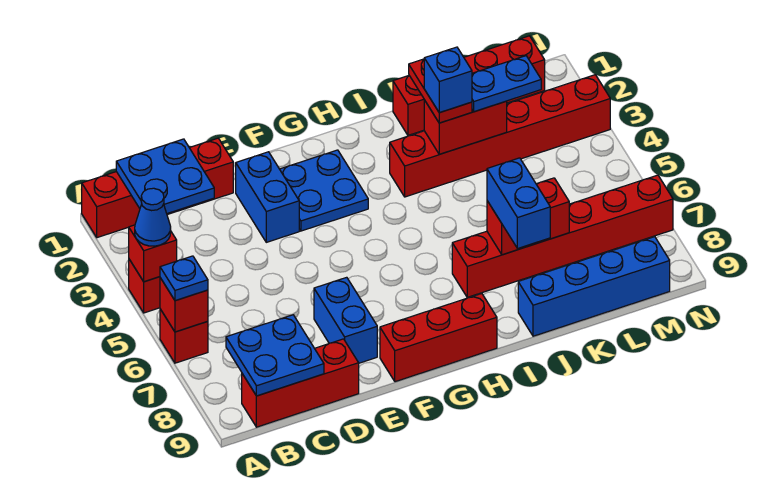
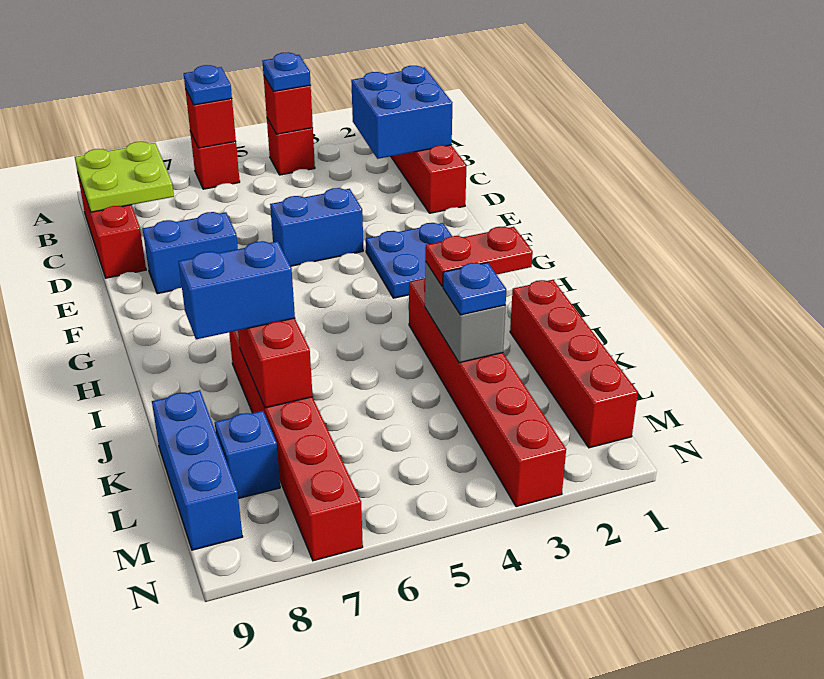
blue 1x1 cone [135,188,171,246] -> blue 1x1 plate [262,52,311,91]
blue 2x2 plate [116,139,214,213] -> blue 2x2 brick [351,66,453,159]
blue 2x2 plate [226,315,324,396] -> lime 2x2 plate [75,142,174,212]
blue 1x2 brick [236,152,299,242] -> blue 1x2 brick moved to [270,188,363,266]
red 1x3 brick [380,294,497,382] -> none
red 1x2 brick [424,100,507,154] -> grey 1x2 brick [425,261,506,363]
blue 1x1 brick [424,47,472,113] -> blue 1x1 brick moved to [215,411,280,499]
blue 1x4 brick [518,237,670,336] -> blue 1x3 brick [152,390,243,550]
blue 1x2 plate [472,56,541,112] -> blue 1x1 plate [443,263,506,315]

